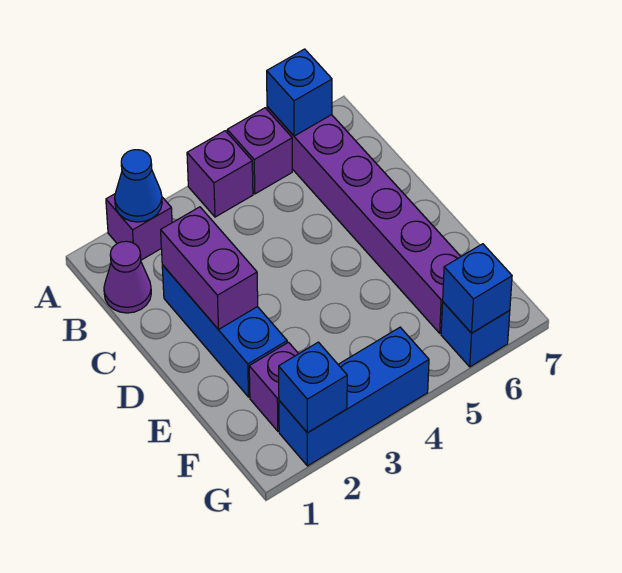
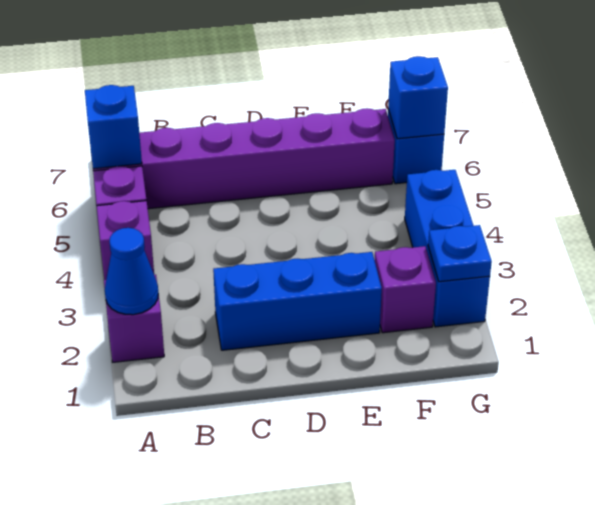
purple 1x1 cone [104,241,151,313] -> none
purple 1x2 brick [161,207,258,329] -> none
blue 1x1 brick [279,342,347,433] -> blue 1x1 plate [428,225,492,282]

